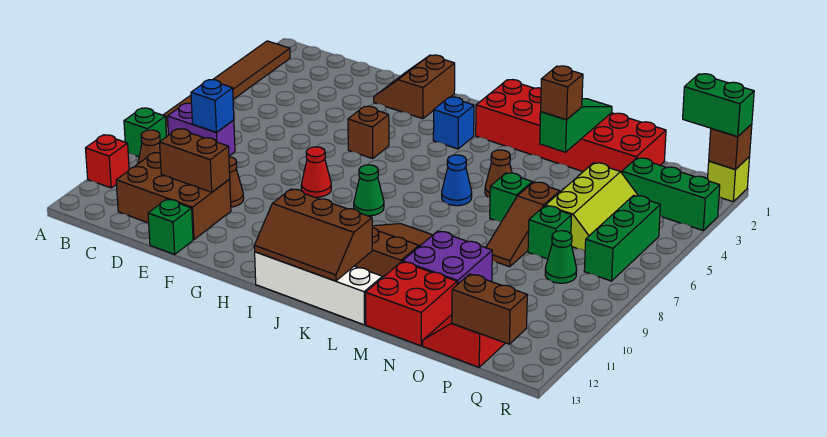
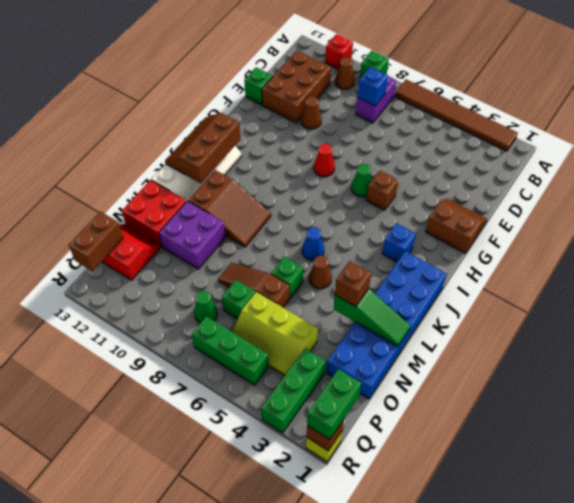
brown 1x2 brick [160,129,230,192] -> none
green 1x1 cone [354,165,384,216] -> green 1x1 cone moved to [351,164,372,197]
red 2x6 brick [476,80,666,173] -> blue 2x6 brick [326,251,447,399]

